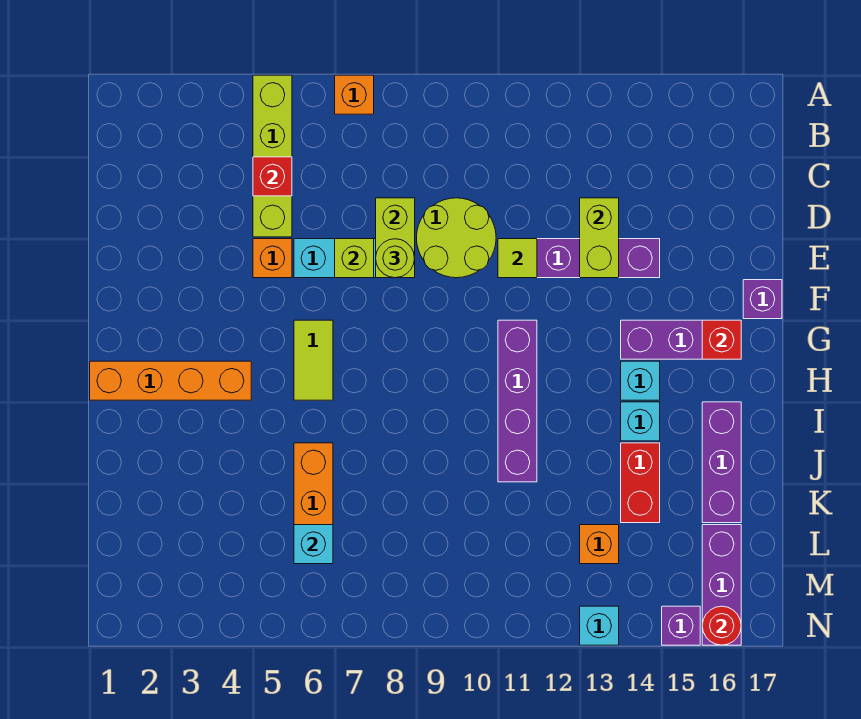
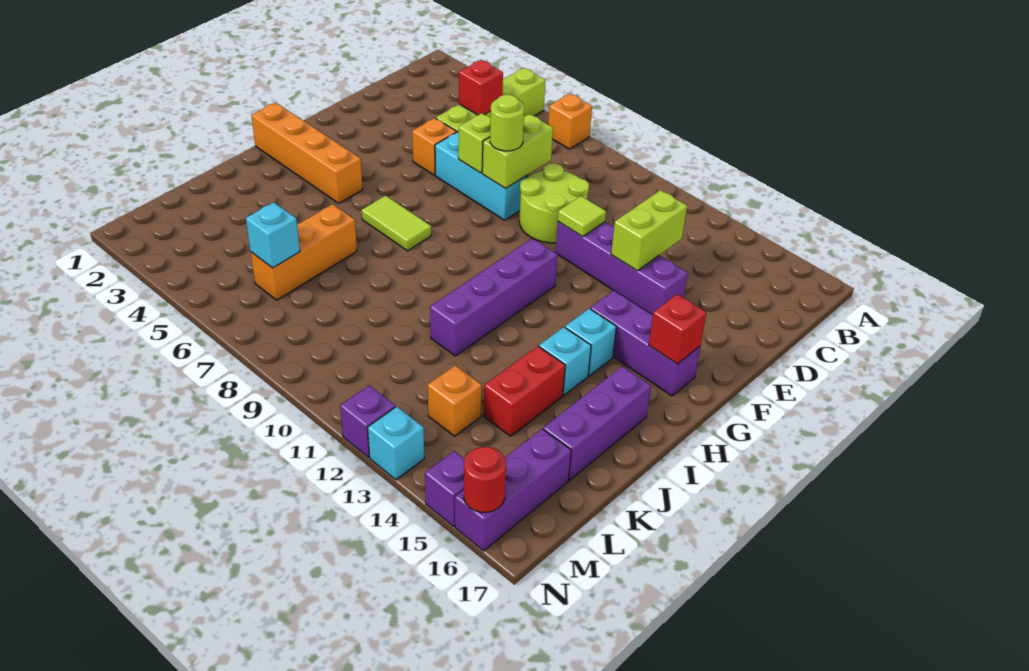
purple 1x1 brick [743,280,782,319] -> purple 1x1 brick moved to [340,385,395,457]
lime 1x2 tile [294,320,333,400] -> lime 1x2 tile turned to [362,196,431,251]

